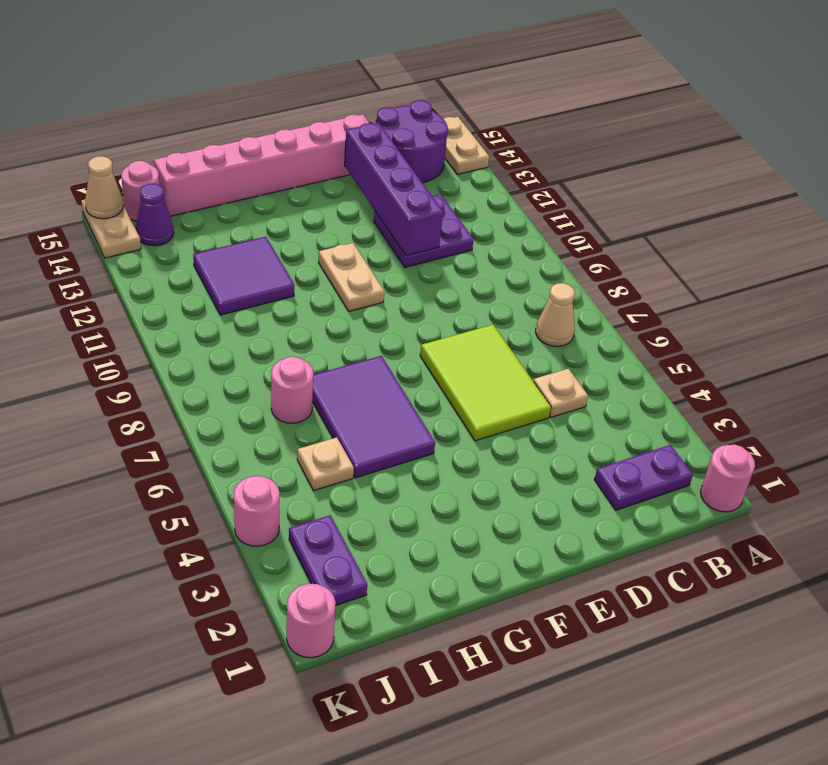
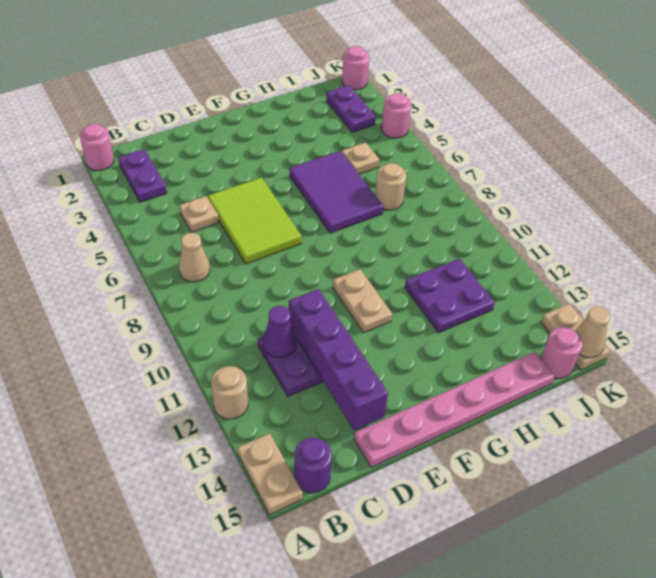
none -> tan 1x1 round brick [211,366,248,419]
purple 1x2 plate [594,445,693,510] -> purple 1x2 plate turned to [118,149,167,202]
purple 2x2 round brick [377,100,448,183] -> purple 1x1 round brick [294,438,332,493]
pink 1x6 brick [154,114,369,216] -> pink 1x6 plate [354,352,554,467]
purple 2x2 tile [193,237,294,315] -> purple 2x2 plate [405,259,495,333]
pink 1x1 round brick [271,357,313,423] -> tan 1x1 round brick [375,163,406,210]
purple 1x1 cone [136,184,174,246] -> purple 1x1 cone moved to [263,306,296,357]

